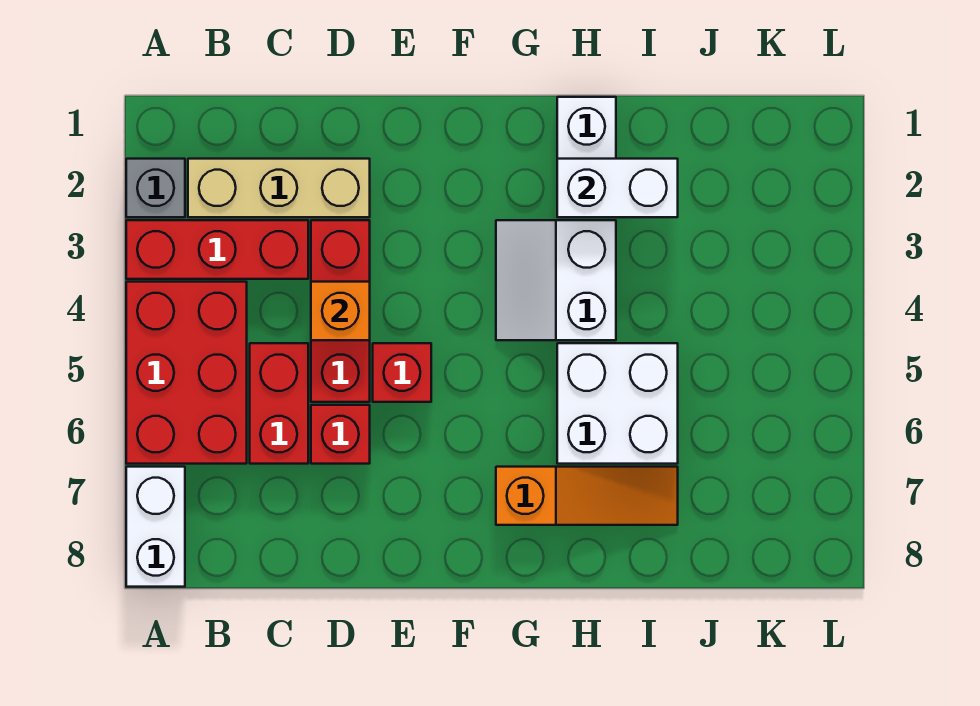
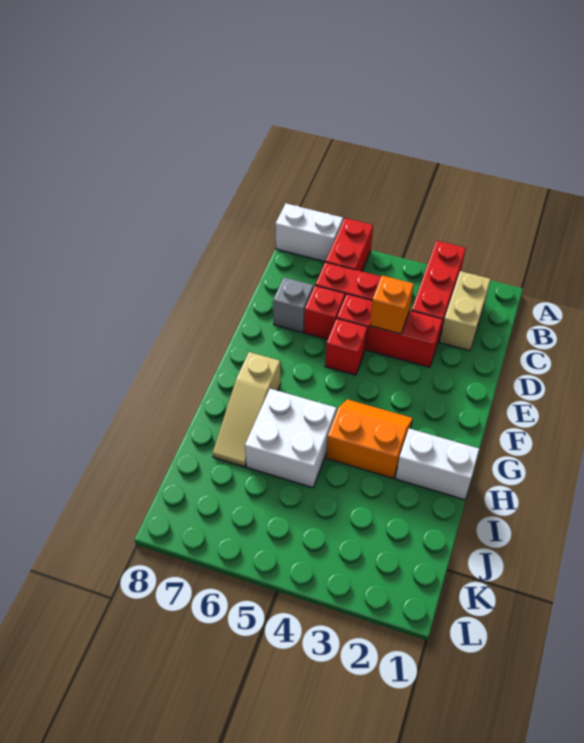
grey 1x1 brick [126,159,185,217] -> grey 1x1 brick moved to [273,277,313,333]
red 2x3 brick [126,282,247,464] -> red 1x2 brick [326,218,373,271]
tan 1x3 brick [188,159,370,217] -> tan 1x2 brick [440,271,491,351]
white 2x2 slope [496,220,616,340] -> orange 2x2 slope [326,399,413,478]
orange 1x3 slope [496,467,678,525] -> tan 1x3 slope [213,352,281,467]
white 1x2 brick [557,159,678,217] -> none

